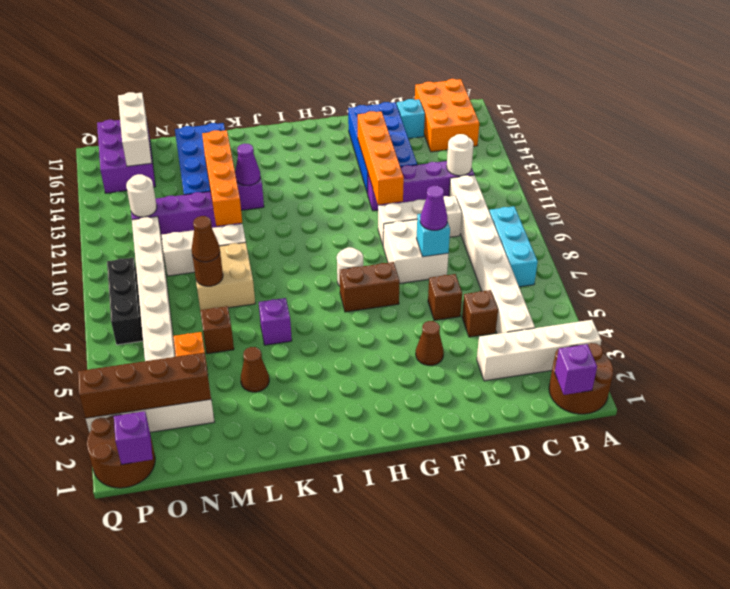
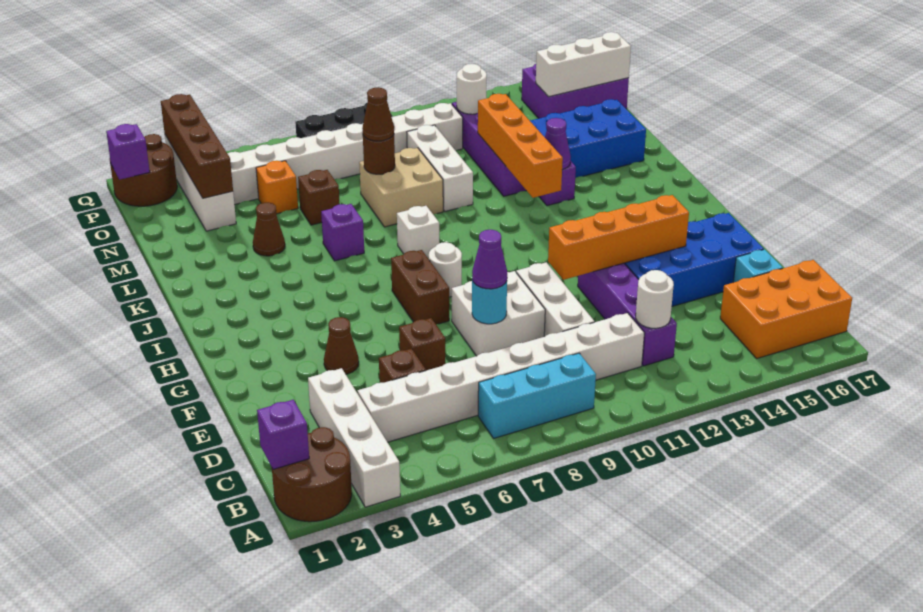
cyan 1x1 brick [416,214,450,257] -> cyan 1x1 round brick [472,280,507,324]
none -> white 1x1 brick [397,206,439,258]
orange 1x4 brick [202,130,242,226] -> orange 1x4 brick turned to [478,94,563,198]

